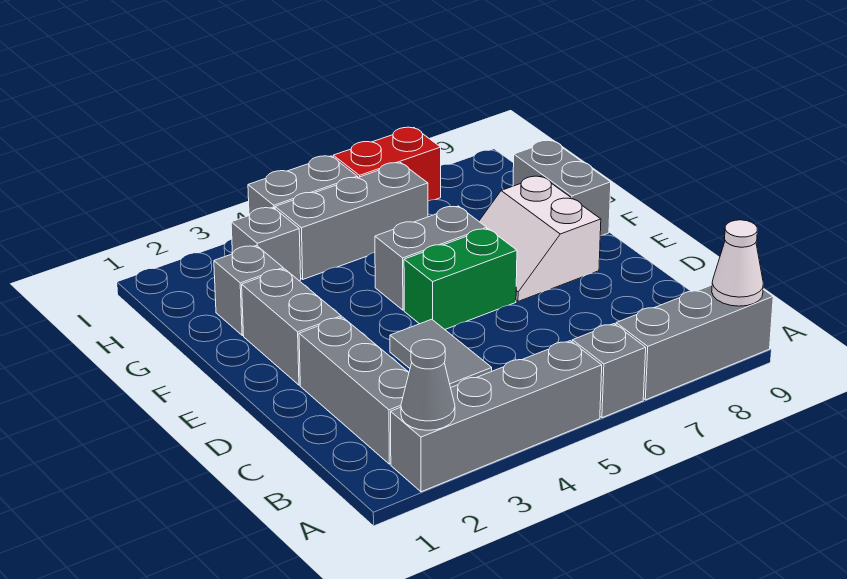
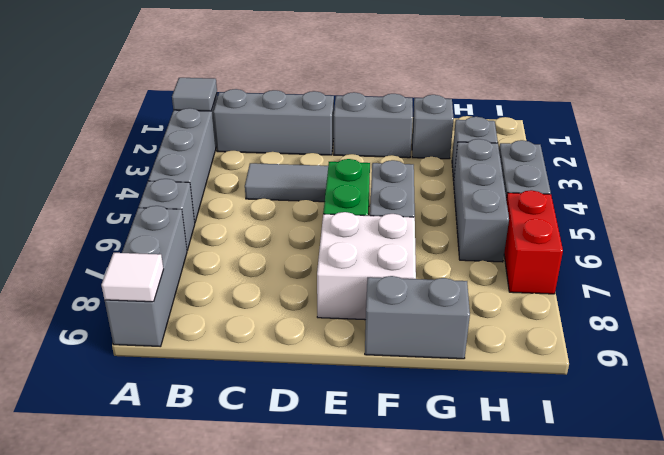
grey 1x1 cone [401,339,455,430] -> grey 1x1 tile [172,78,217,111]
white 1x1 cone [712,220,763,306] -> white 1x1 tile [101,253,164,302]
white 2x2 slope [479,176,601,301] -> white 2x2 brick [317,212,416,320]

